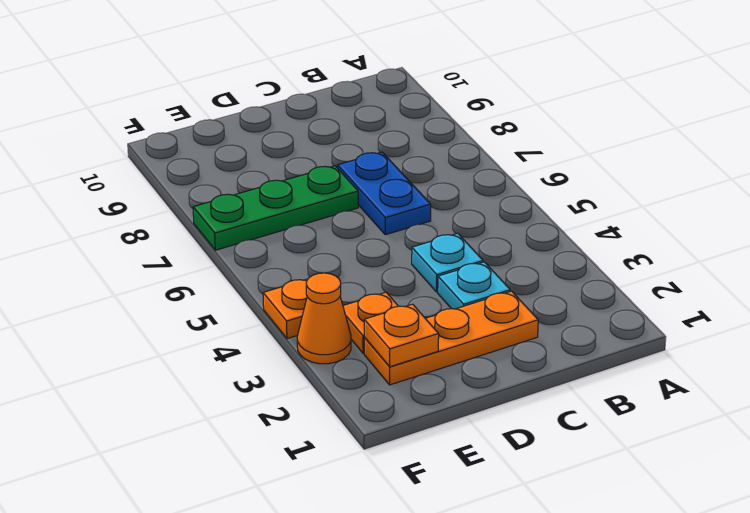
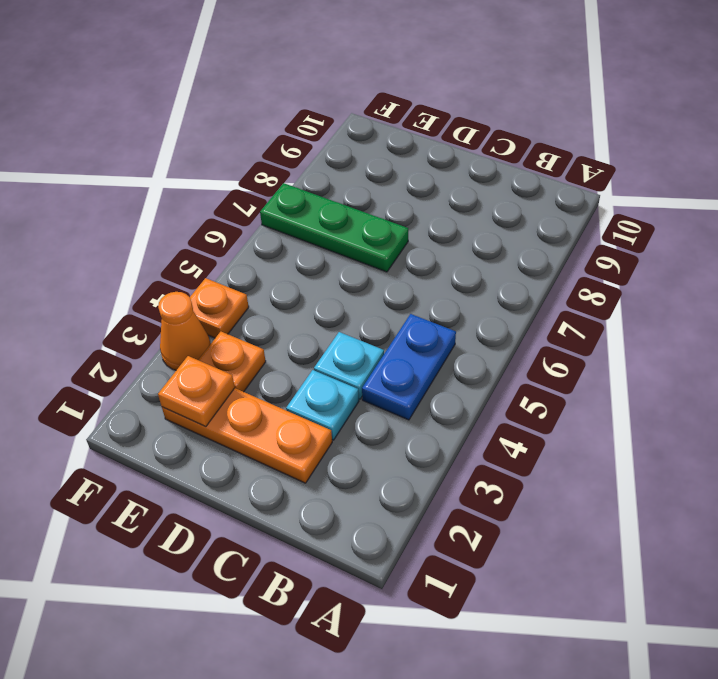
blue 1x2 plate [338,152,431,235] -> blue 1x2 plate moved to [362,314,456,420]

